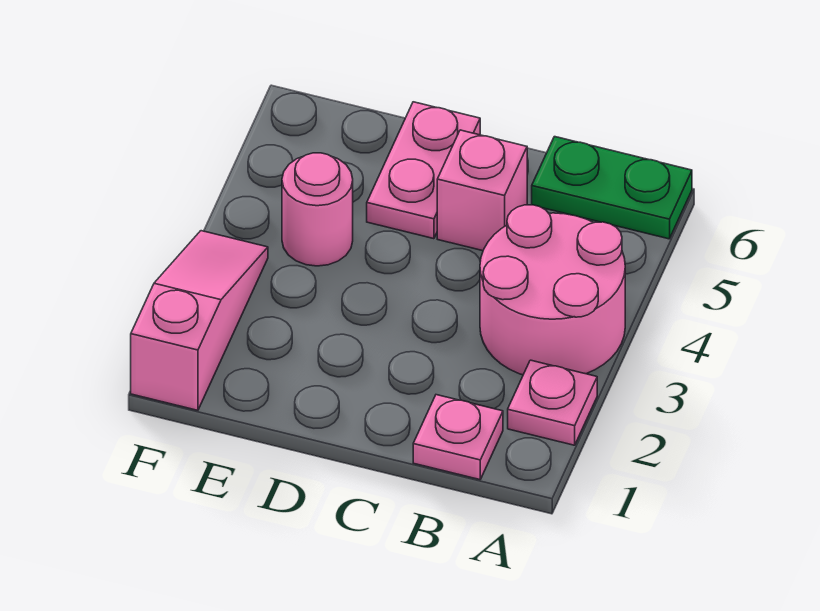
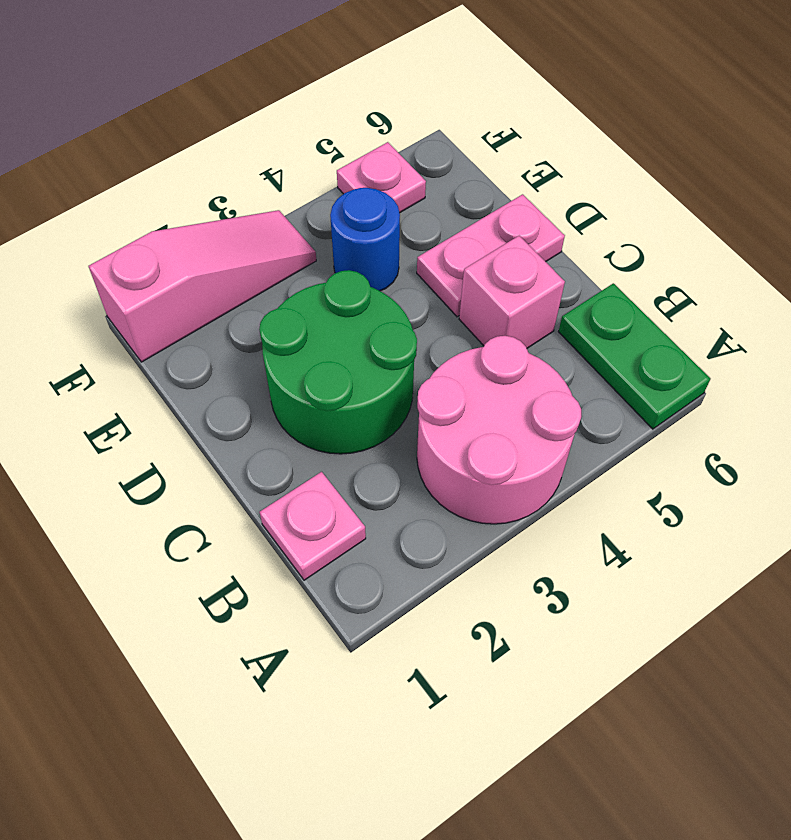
pink 1x1 plate [508,360,597,445] -> pink 1x1 plate moved to [337,142,426,213]
none -> green 2x2 round brick [259,270,417,454]
pink 1x1 round brick [282,153,353,266] -> blue 1x1 round brick [330,188,400,291]

